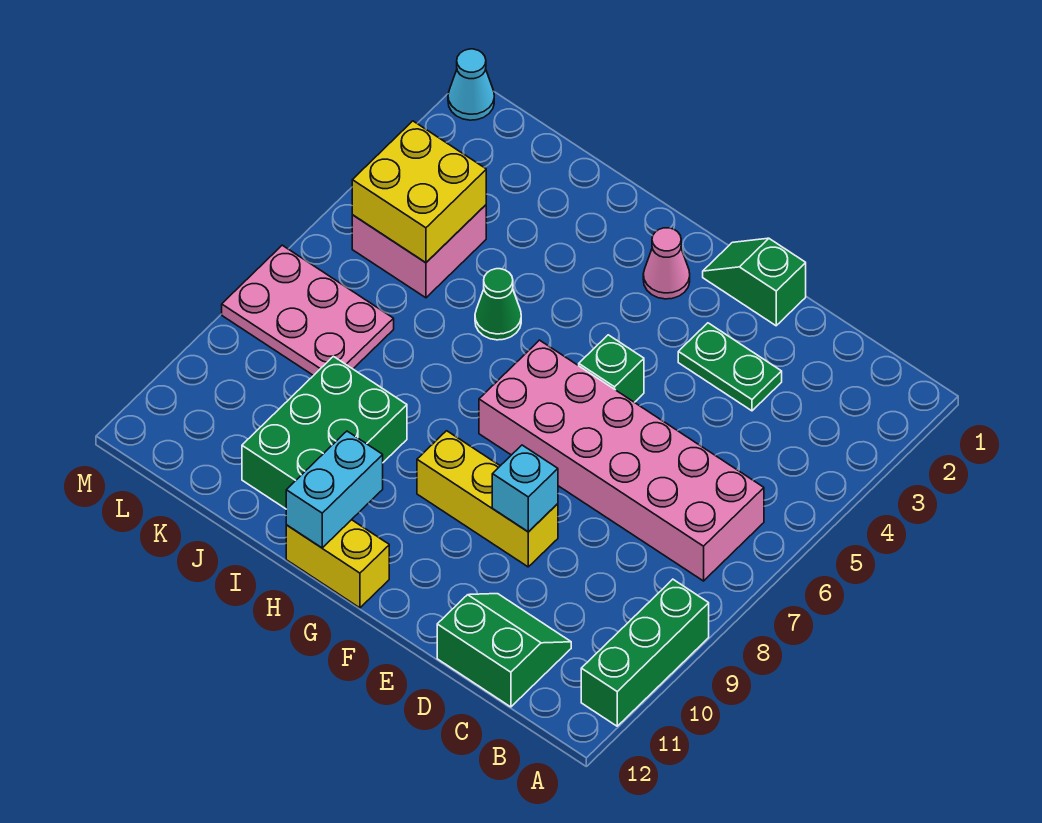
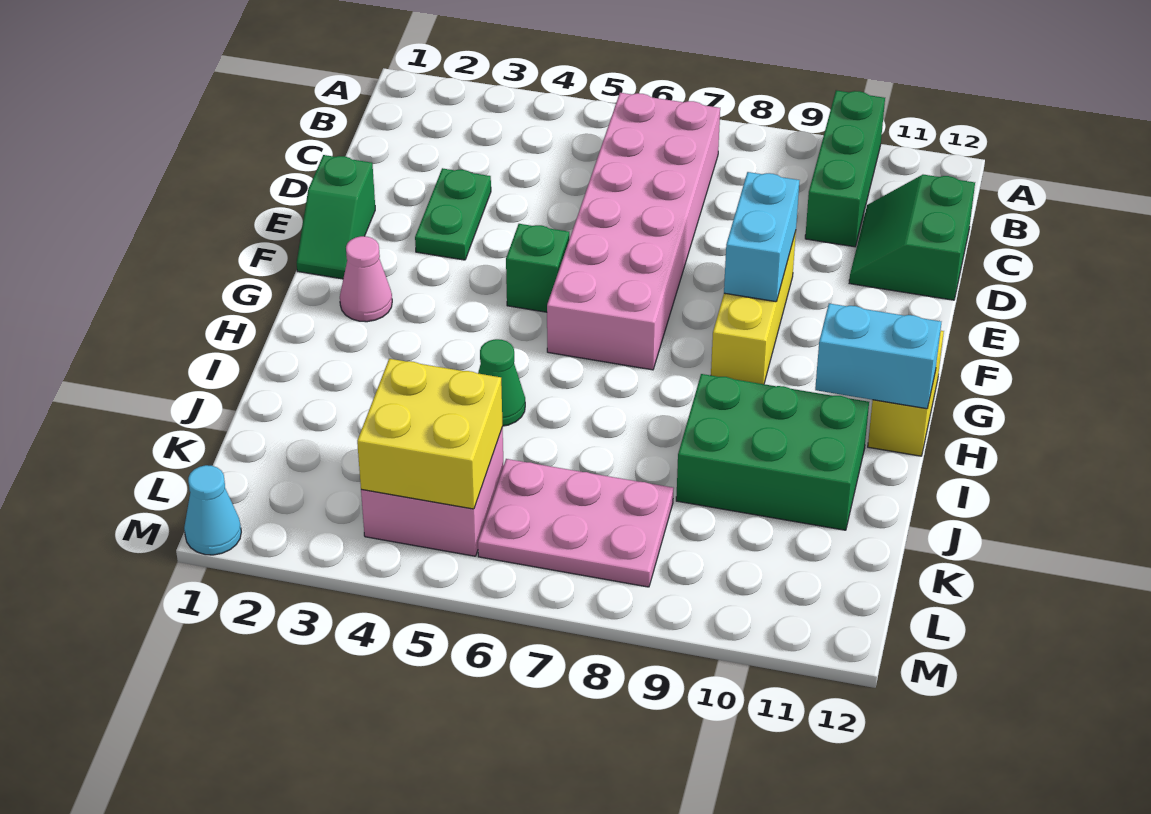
green 1x3 brick [581,579,709,726] -> green 1x3 brick turned to [805,90,885,247]
cyan 1x1 brick [492,445,558,532] -> cyan 1x2 brick [724,172,800,302]
pink 2x3 plate [222,245,394,376] -> pink 2x3 plate turned to [478,459,674,587]

